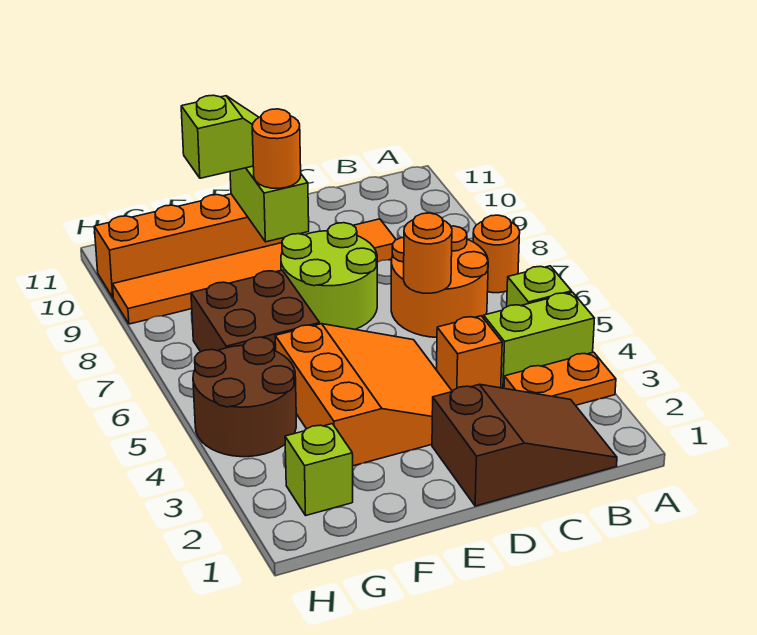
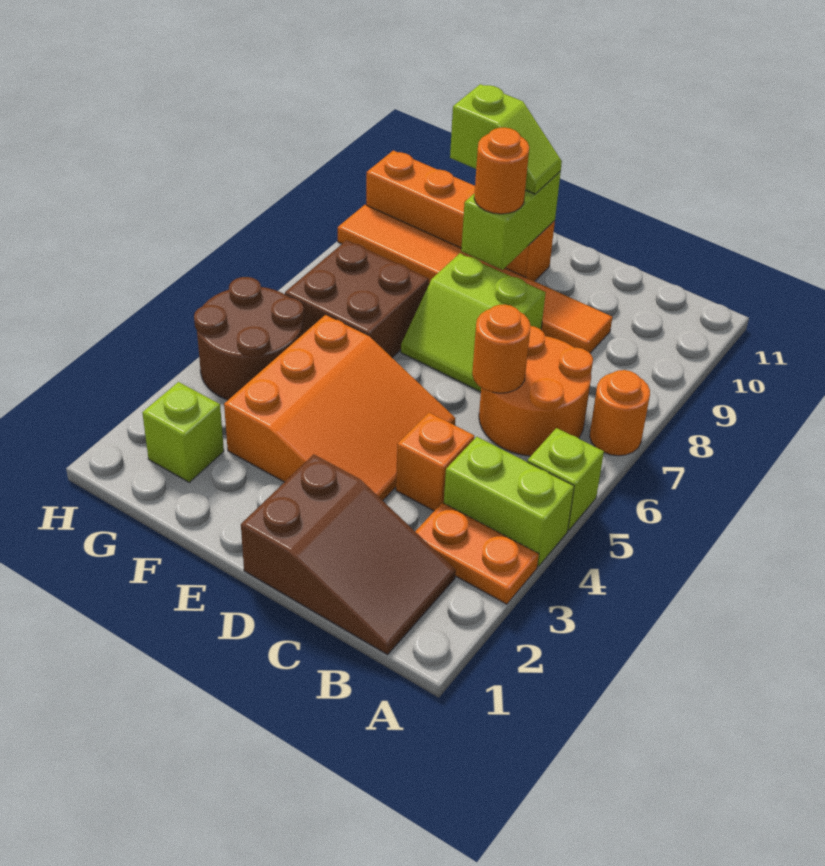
lime 2x2 round brick [281,223,377,329] -> lime 2x2 slope [401,253,546,392]

